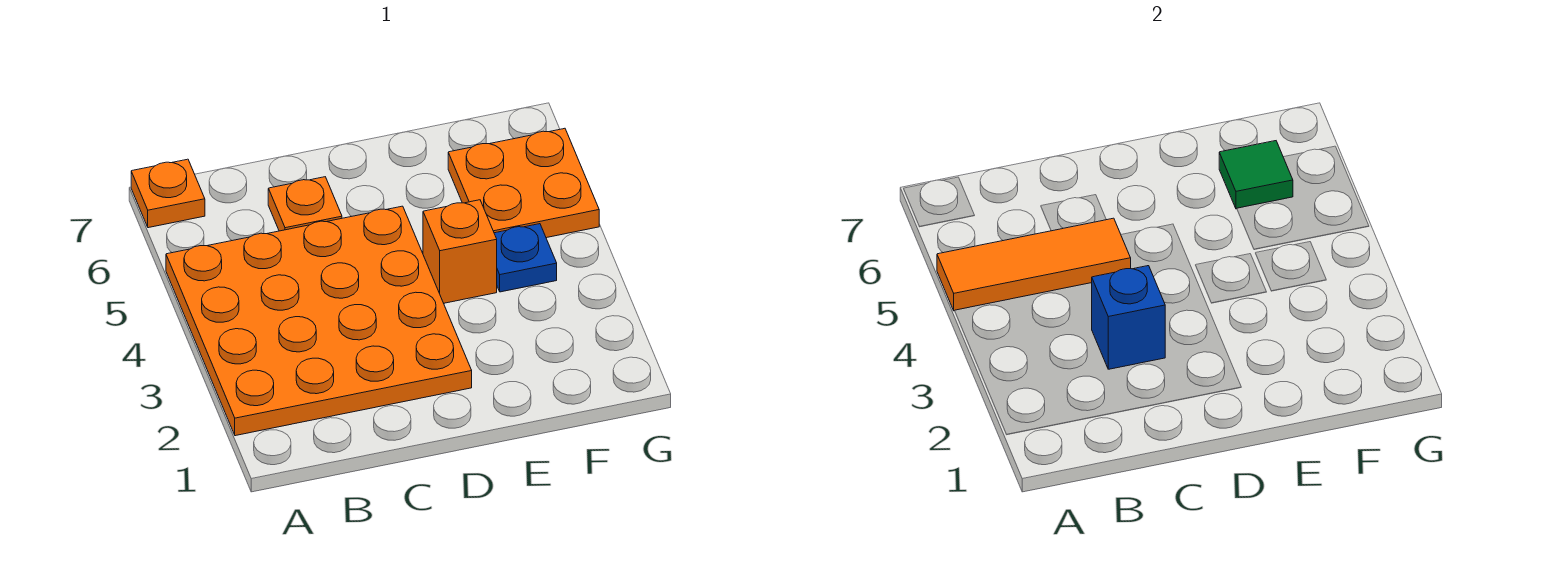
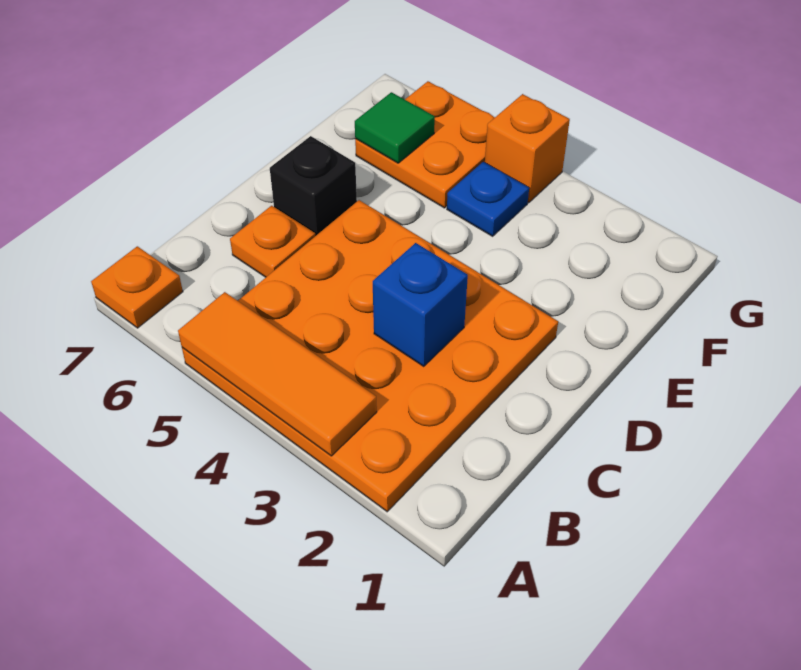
orange 1x3 tile [937,218,1131,311] -> orange 1x3 tile turned to [178,292,377,456]
none -> black 1x1 brick [270,136,357,236]
orange 1x1 brick [423,200,497,303] -> orange 1x1 brick moved to [485,94,570,202]

